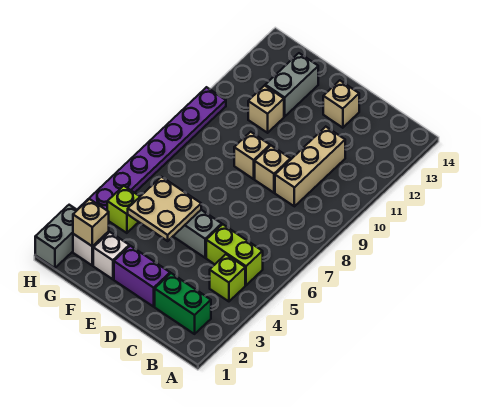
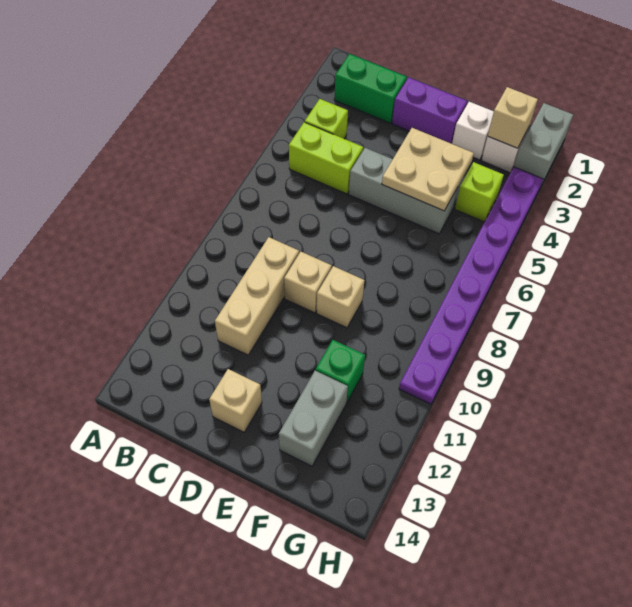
tan 1x1 brick [248,86,284,133] -> green 1x1 brick [316,340,365,402]

